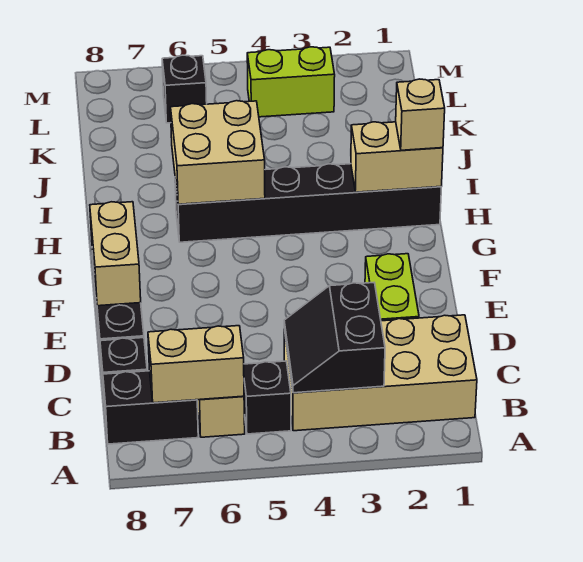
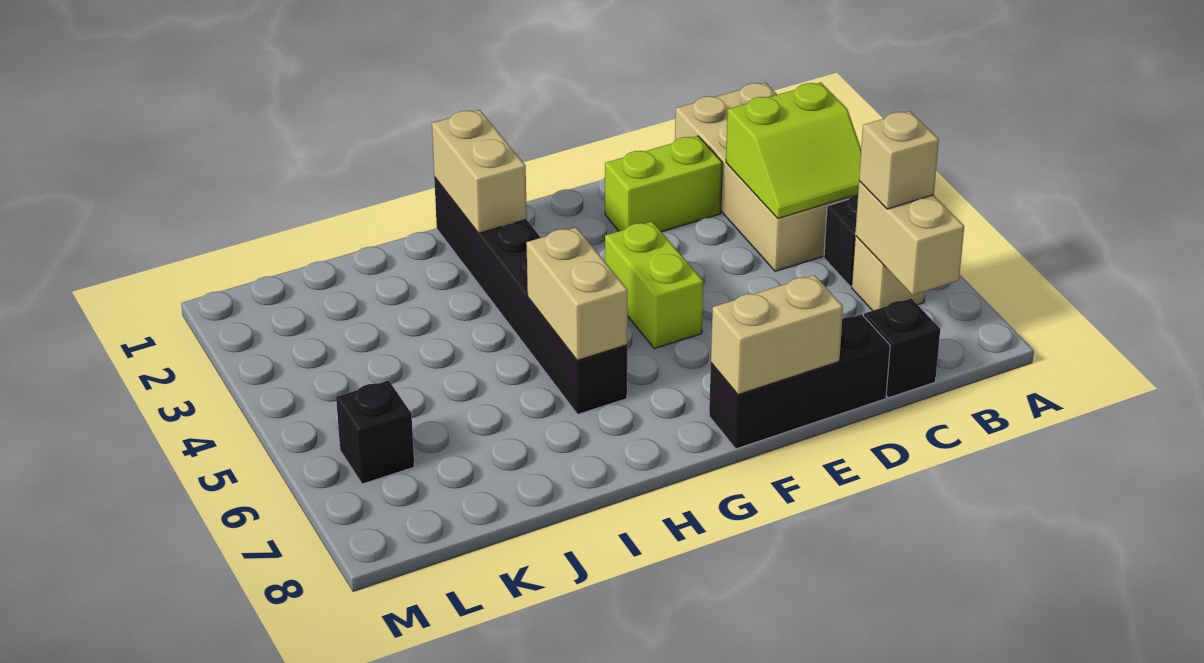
black 2x2 slope [284,283,385,393] -> lime 2x2 slope [726,82,861,219]
black 1x2 brick [103,371,198,444] -> none
tan 1x1 brick [396,79,445,150] -> tan 1x1 brick moved to [859,111,939,209]
tan 2x2 brick [171,101,265,204] -> tan 1x2 brick [526,227,628,360]
lime 1x2 brick [247,47,335,117] -> lime 1x2 brick moved to [605,222,703,349]

